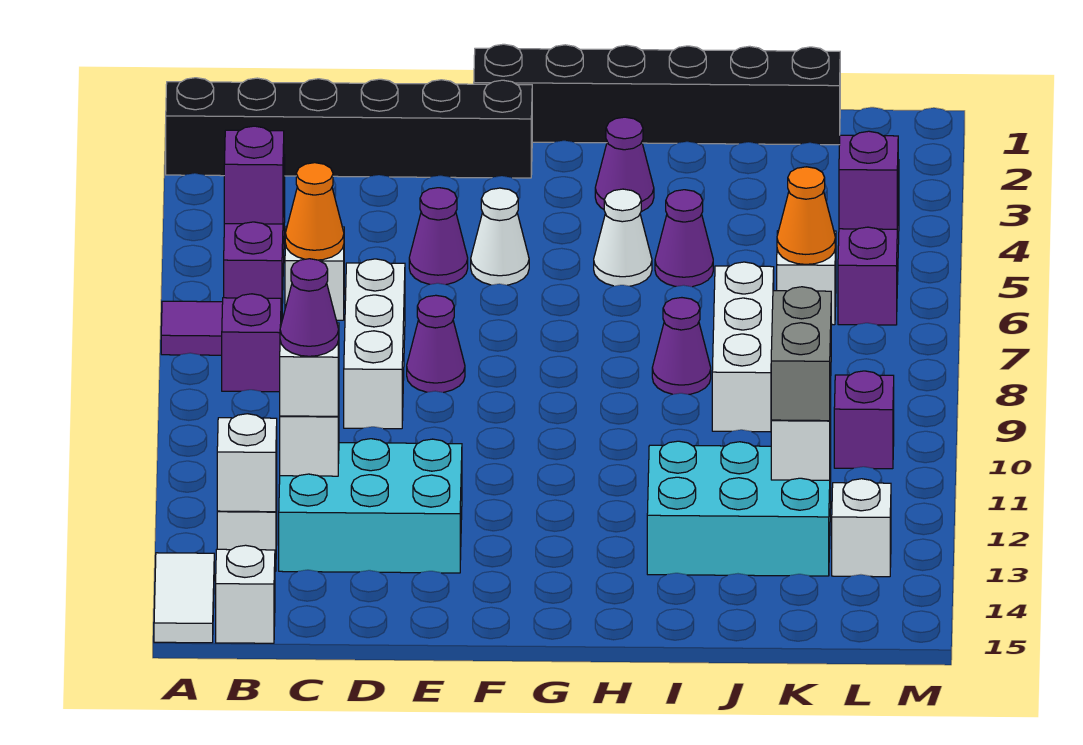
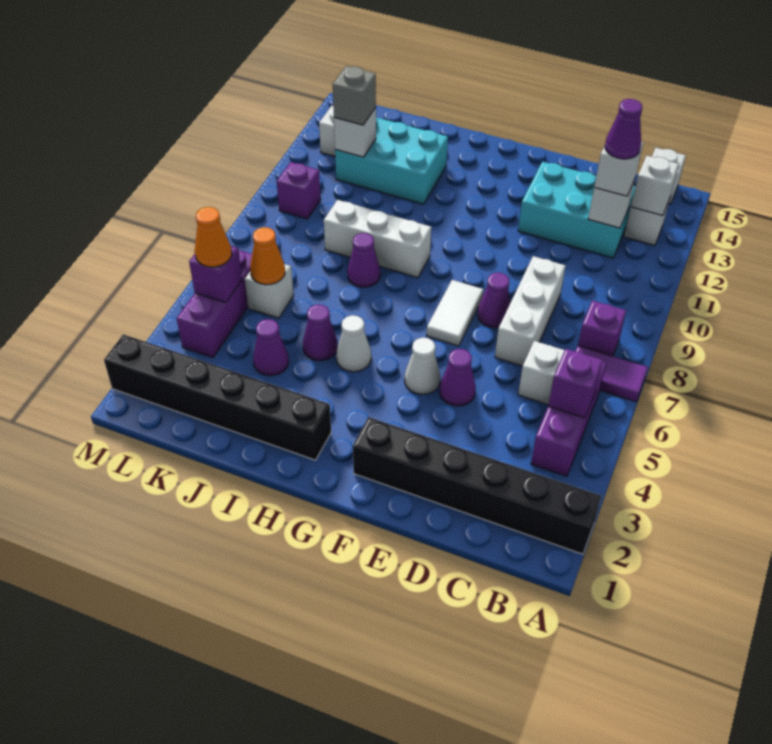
white 1x2 tile [154,553,214,643] -> white 1x2 tile moved to [426,280,483,346]
orange 1x1 cone [285,163,344,260] -> orange 1x1 cone moved to [195,207,232,267]
black 1x6 brick [474,44,840,145] -> black 1x6 brick moved to [104,334,331,460]
purple 1x1 cone [595,117,654,212] -> purple 1x1 cone moved to [253,319,289,376]
white 1x3 brick [712,262,774,432] -> white 1x3 brick turned to [324,200,431,278]
grey 1x2 brick [771,287,831,421] -> grey 1x1 brick [333,66,376,125]

